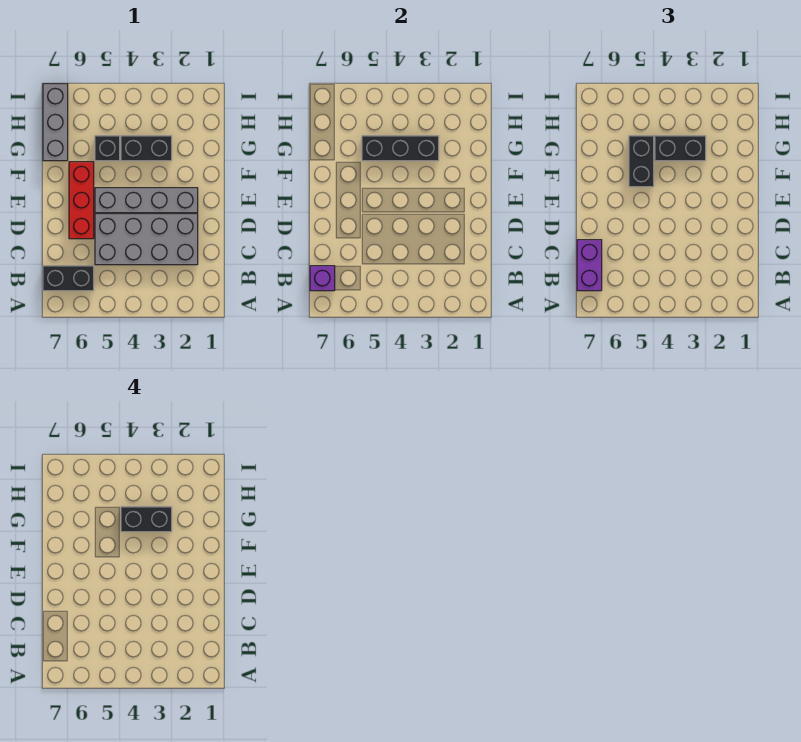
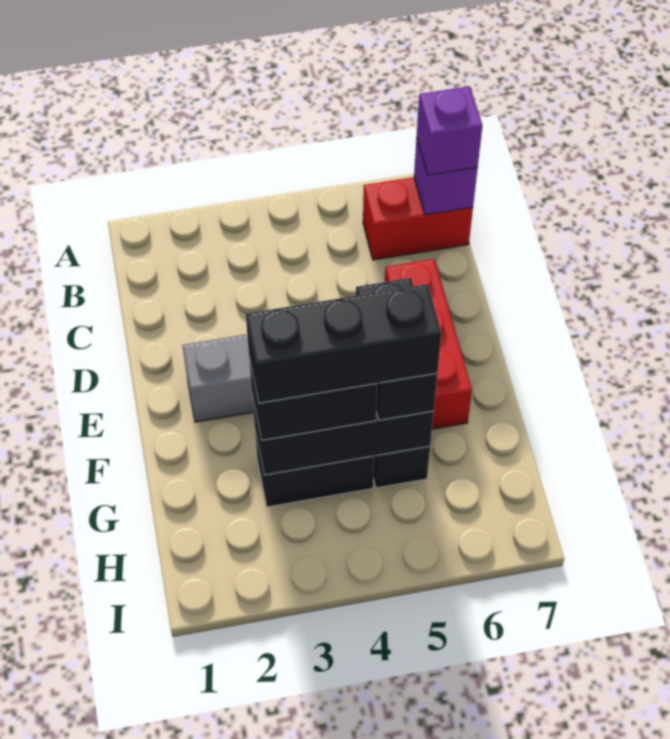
black 1x2 brick [43,266,94,291] -> red 1x2 brick [363,177,473,260]
purple 1x2 brick [577,240,602,291] -> purple 1x1 brick [417,86,482,175]
grey 2x4 brick [95,214,198,265] -> none
black 1x2 brick [121,507,172,532] -> black 1x3 brick [246,284,441,403]
grey 1x3 brick [43,84,68,161] -> none

